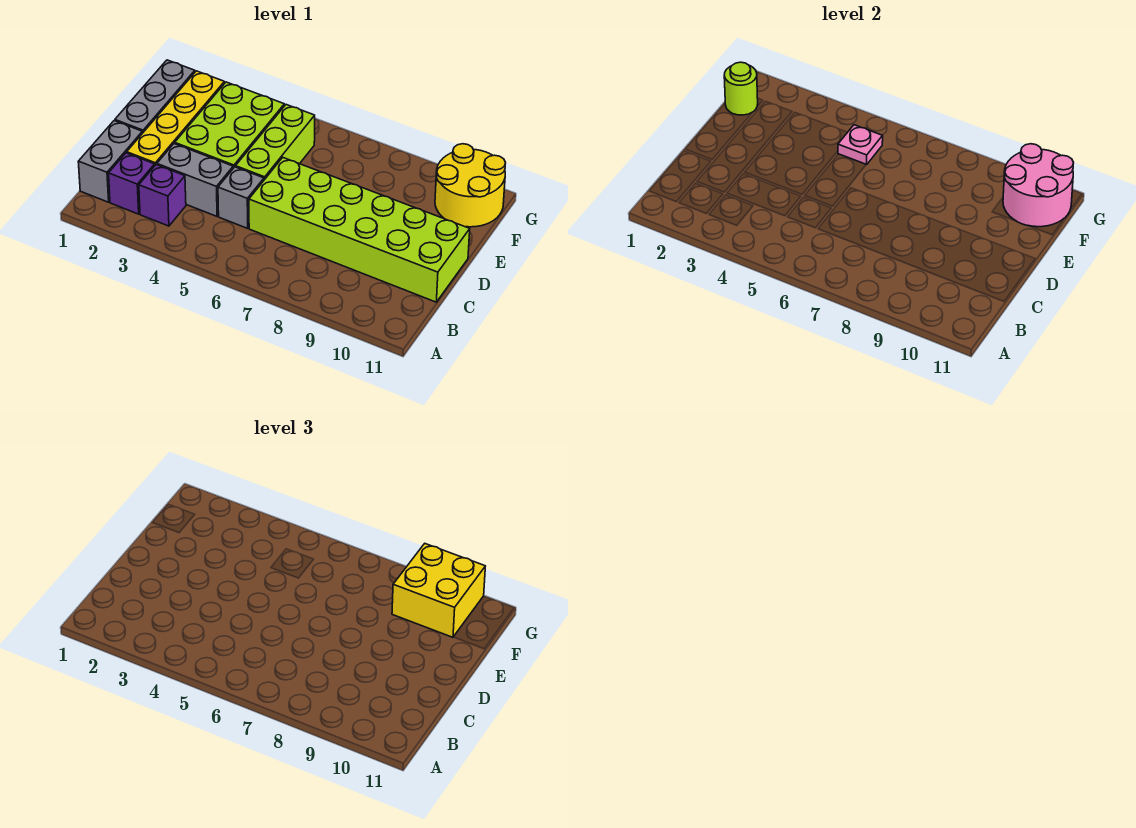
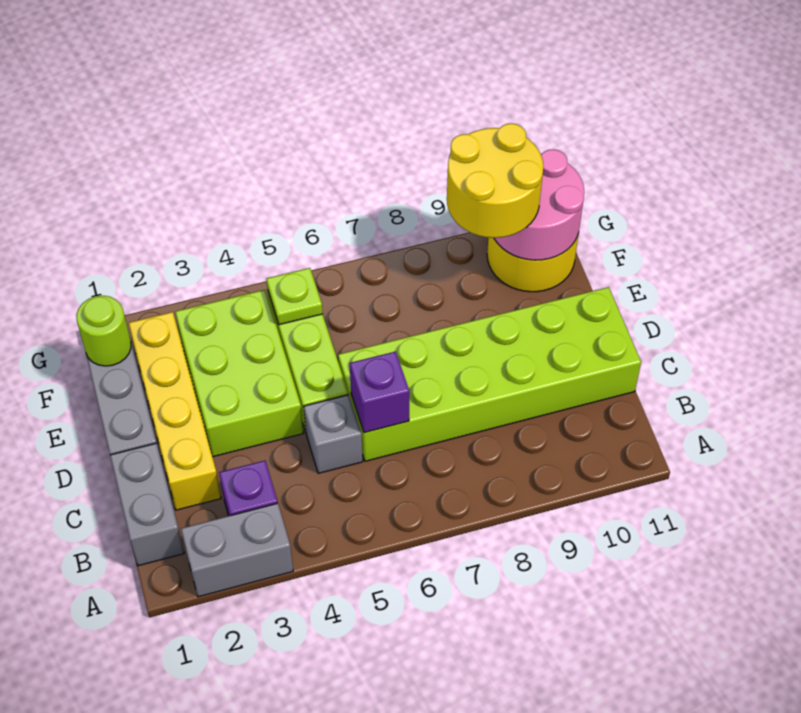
purple 1x1 brick [109,153,155,214] -> purple 1x1 brick moved to [350,352,409,433]
grey 1x2 brick [157,144,233,216] -> grey 1x2 brick moved to [181,503,293,597]
pink 1x1 plate [838,125,883,165] -> lime 1x1 plate [267,268,323,325]
yellow 2x2 brick [392,544,485,637] -> yellow 2x2 round brick [447,123,543,238]

